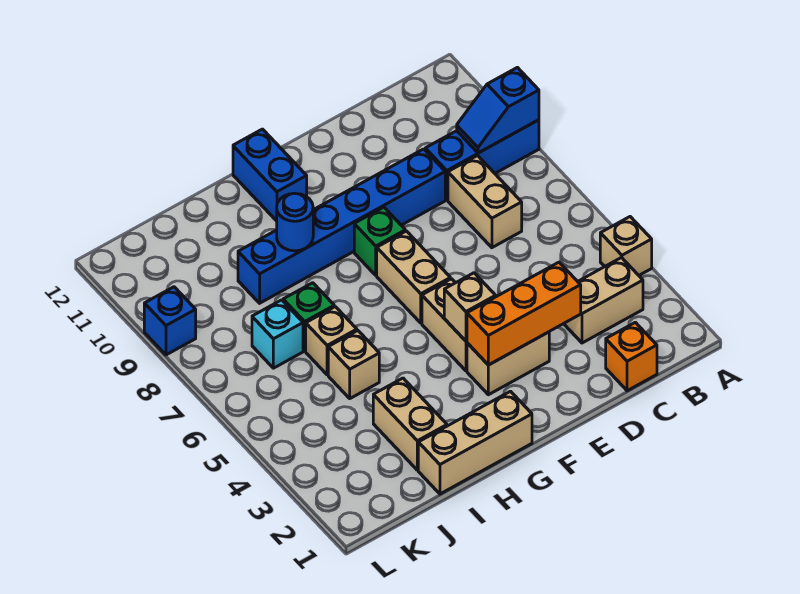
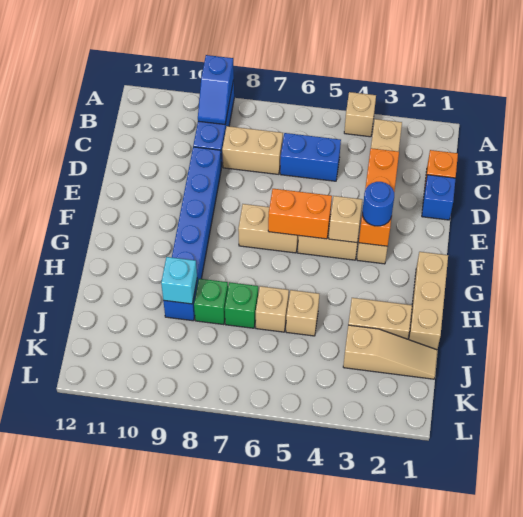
none -> orange 1x2 brick [268,189,332,239]
green 1x1 brick [354,207,405,275] -> green 1x1 brick moved to [194,279,228,325]
blue 1x2 brick [233,129,307,221] -> blue 1x2 brick moved to [280,133,341,181]
blue 1x1 round brick [277,193,313,251] -> blue 1x1 round brick moved to [362,182,394,226]
none -> tan 1x3 slope [343,325,437,379]
cyan 1x1 brick [252,300,303,368] -> cyan 1x1 brick moved to [161,257,197,304]
blue 1x1 brick [144,287,196,355] -> blue 1x1 brick moved to [422,175,456,220]

